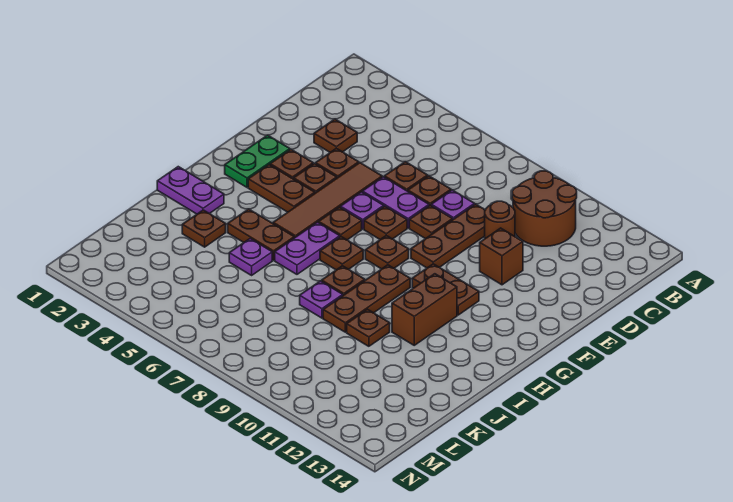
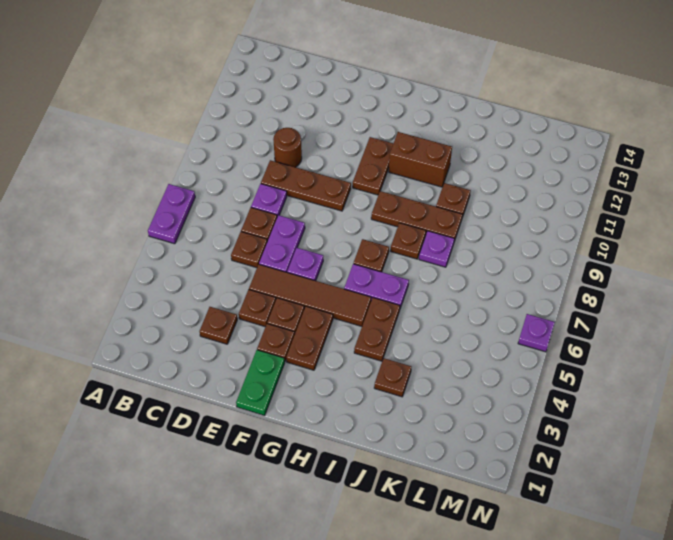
brown 2x2 round brick [512,171,577,246] -> none
brown 1x1 plate [409,205,453,239] -> none
brown 1x1 brick [480,228,523,285] -> none
green 1x2 plate [225,135,290,187] -> green 1x2 plate turned to [236,350,285,416]
brown 1x1 plate [364,206,407,240] -> none
brown 1x1 plate [319,207,362,240] -> none
brown 1x1 plate [365,235,409,269] -> none
purple 1x2 plate [157,167,224,214] -> purple 1x2 plate moved to [148,184,195,244]
purple 1x1 plate [229,238,272,275] -> purple 1x1 plate moved to [518,314,555,352]

